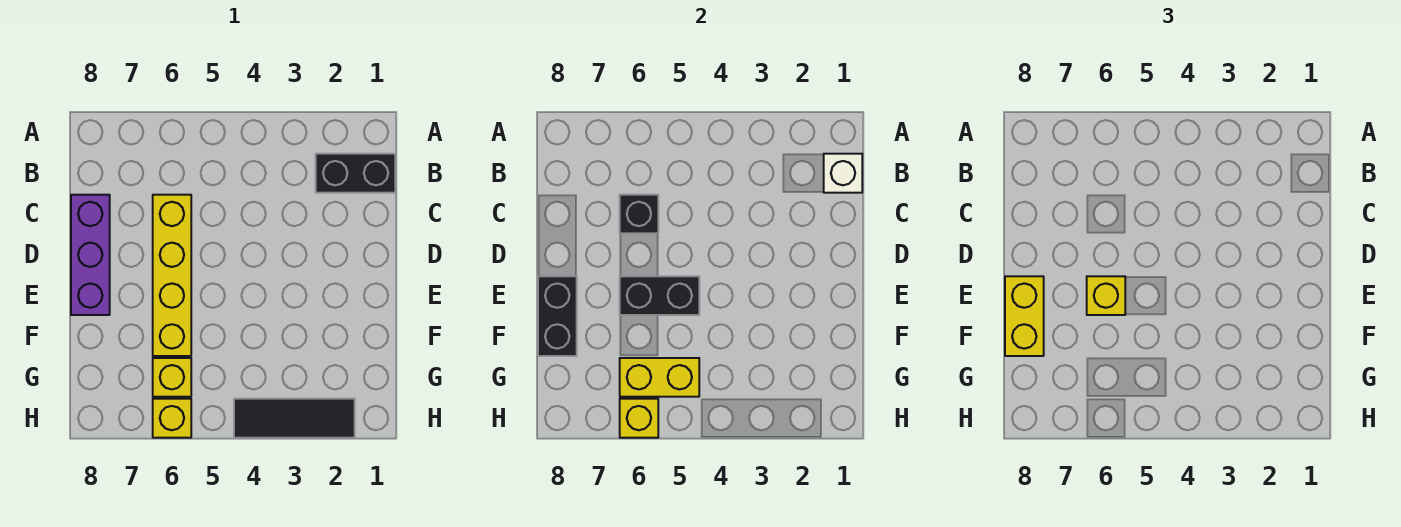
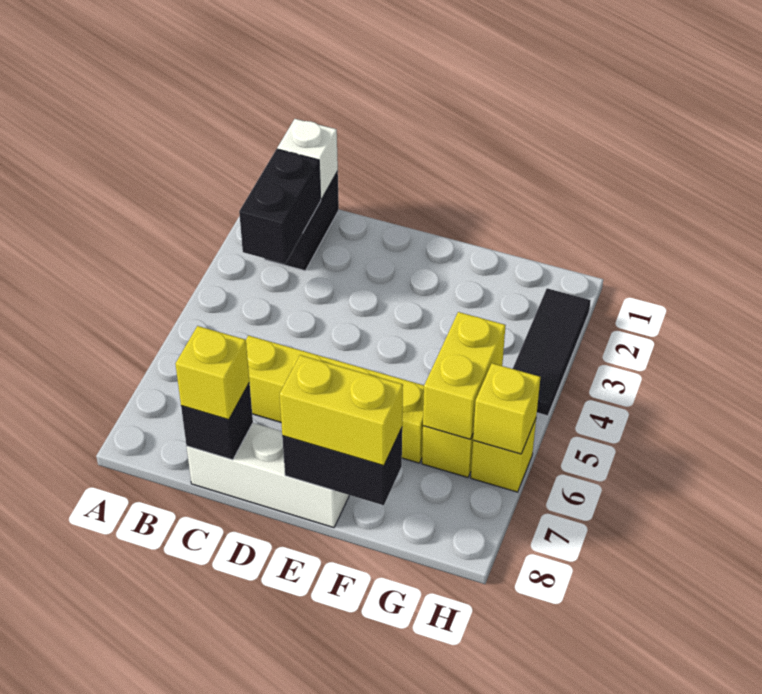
black 1x1 brick [620,195,658,233] -> black 1x1 brick moved to [181,383,253,460]
purple 1x3 brick [71,195,110,315] -> white 1x3 brick [187,423,349,528]
black 1x2 brick [620,276,699,315] -> black 1x2 brick moved to [239,149,321,264]
yellow 1x1 brick [1087,276,1125,315] -> yellow 1x1 brick moved to [176,326,249,420]

